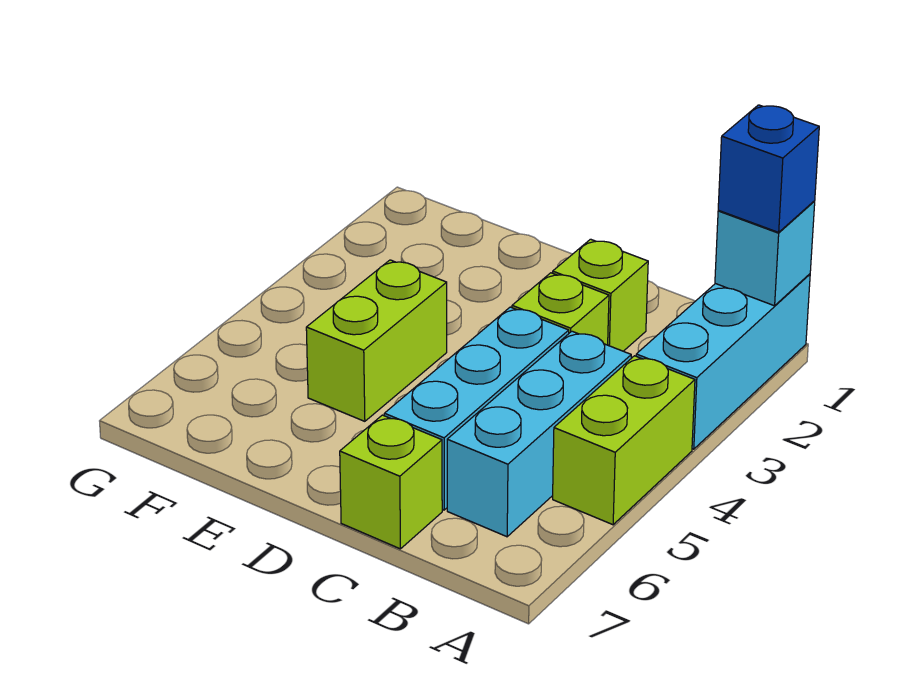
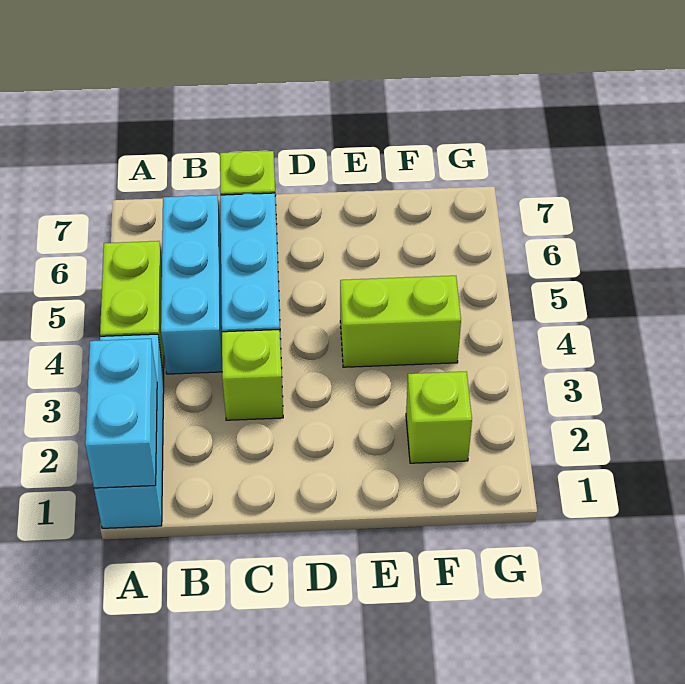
cyan 1x1 brick [715,201,815,306] -> cyan 1x2 brick [85,339,157,488]
blue 1x1 brick [718,105,819,232] -> none
lime 1x1 brick [553,239,648,351] -> lime 1x1 brick moved to [406,372,472,463]
lime 1x2 brick [306,260,447,421] -> lime 1x2 brick turned to [340,276,461,367]

